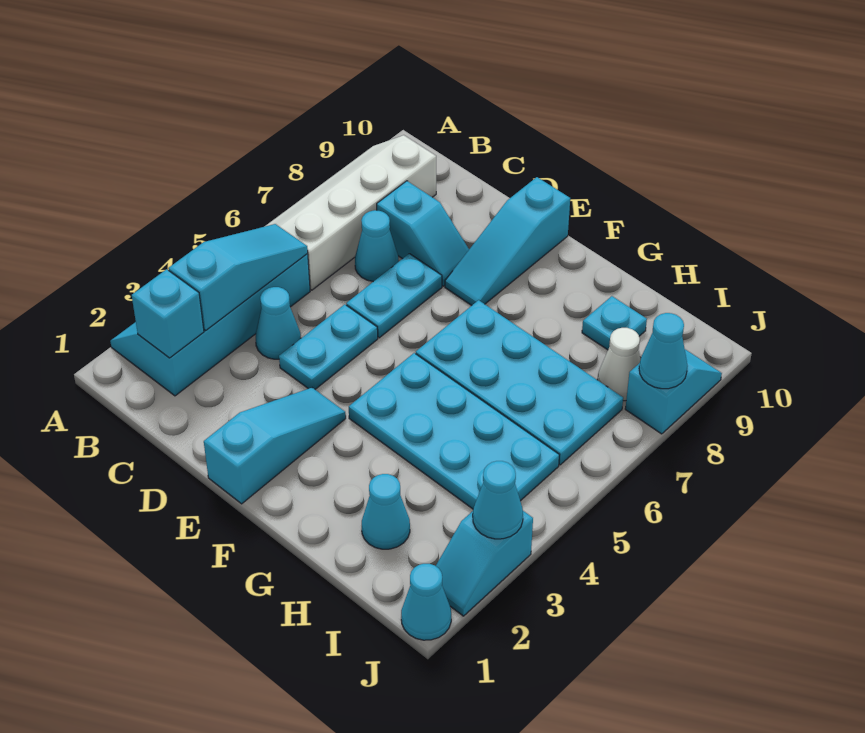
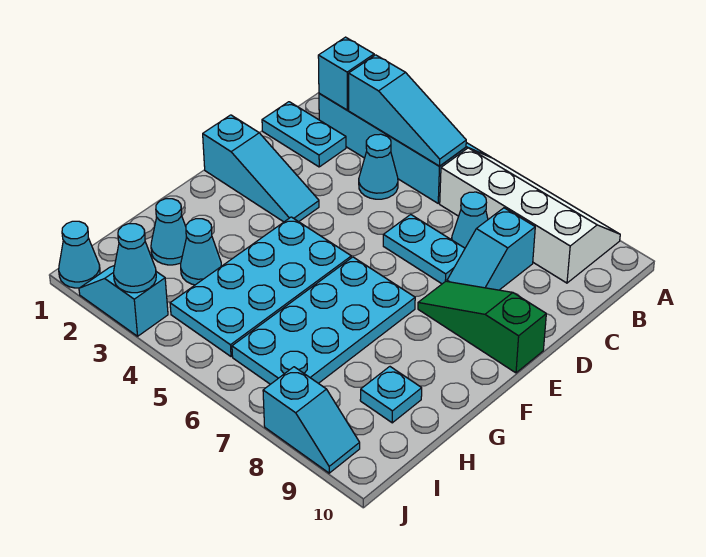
cyan 1x2 plate [279,304,378,389] -> cyan 1x2 plate moved to [262,102,346,167]
cyan 1x3 slope [445,177,570,306] -> green 1x3 slope [418,281,546,373]
white 1x1 cone [597,328,640,401] -> none
cyan 1x1 cone [639,313,688,389] -> cyan 1x1 cone moved to [181,219,221,285]

